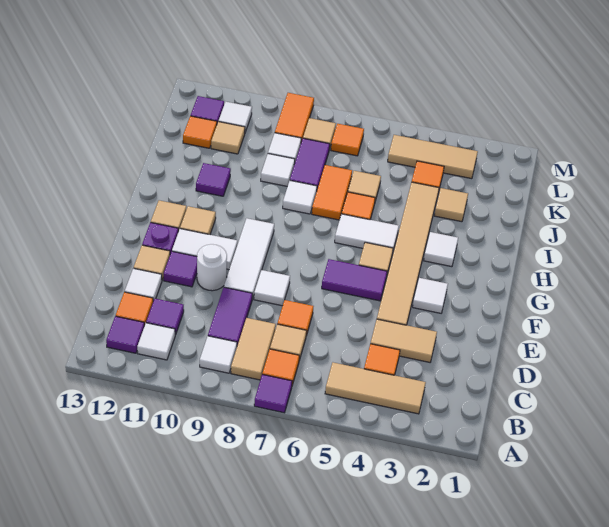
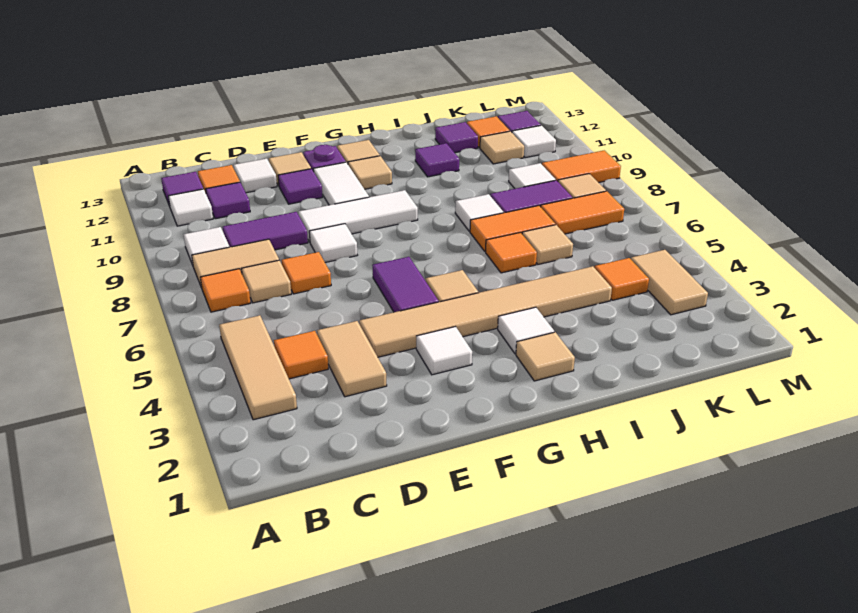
purple 1x1 tile [254,374,292,413] -> purple 1x1 tile moved to [435,122,478,153]
white 1x1 round brick [197,244,227,291] -> none
white 1x2 tile [335,214,399,254] -> none
tan 1x1 tile [434,188,468,222] -> tan 1x1 tile moved to [516,332,575,381]
white 1x1 tile [261,154,295,186] -> none
tan 1x3 tile [388,135,478,179] -> tan 1x2 tile [631,250,708,315]
orange 1x1 tile [331,124,364,156] -> orange 1x2 tile [541,191,624,234]

